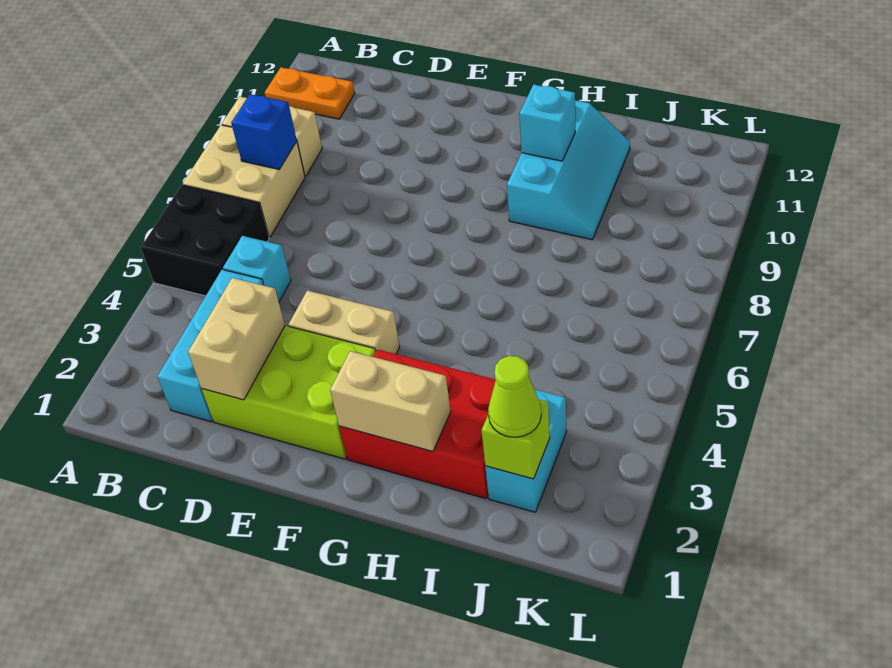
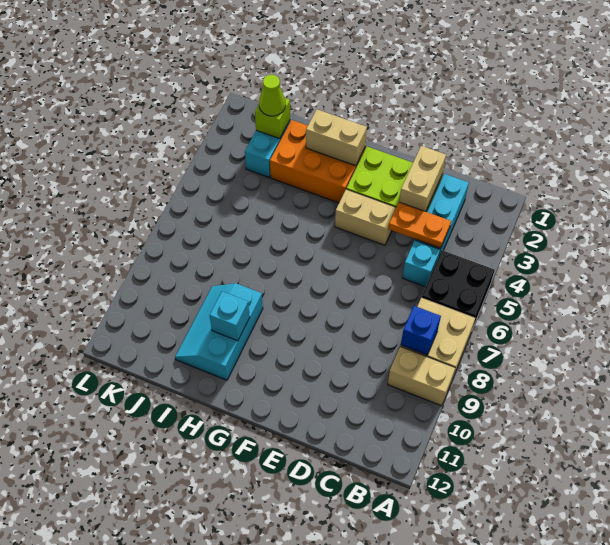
orange 1x2 plate [265,67,355,119] -> orange 1x2 plate moved to [389,202,451,248]
red 2x3 brick [339,349,496,498] -> orange 2x3 brick [270,120,365,203]

